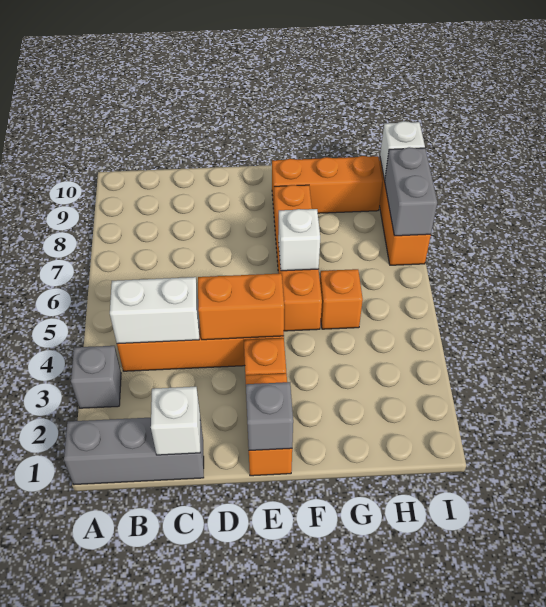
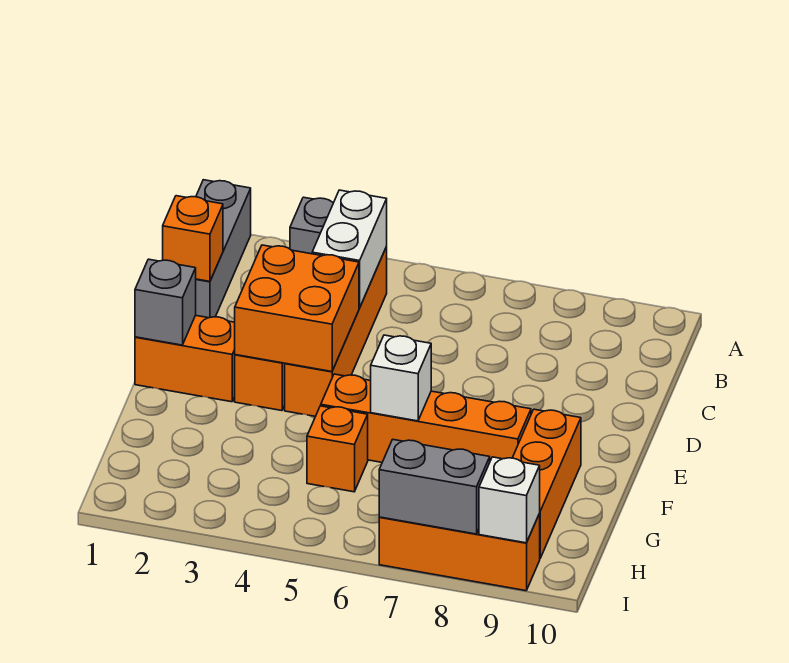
white 1x1 brick [151,387,200,455] -> orange 1x1 brick [163,196,223,281]
orange 1x2 brick [198,273,284,340] -> orange 2x2 brick [235,245,359,372]

